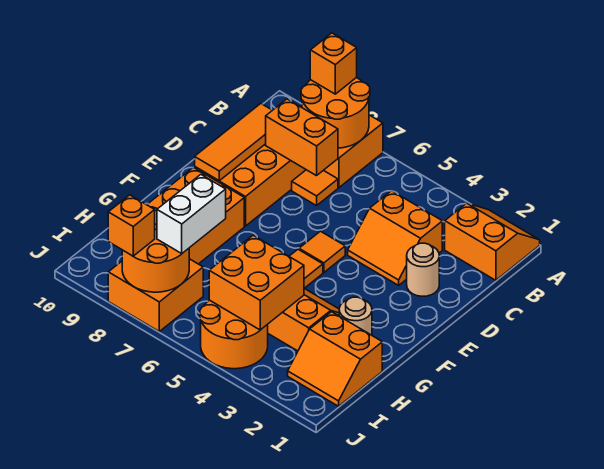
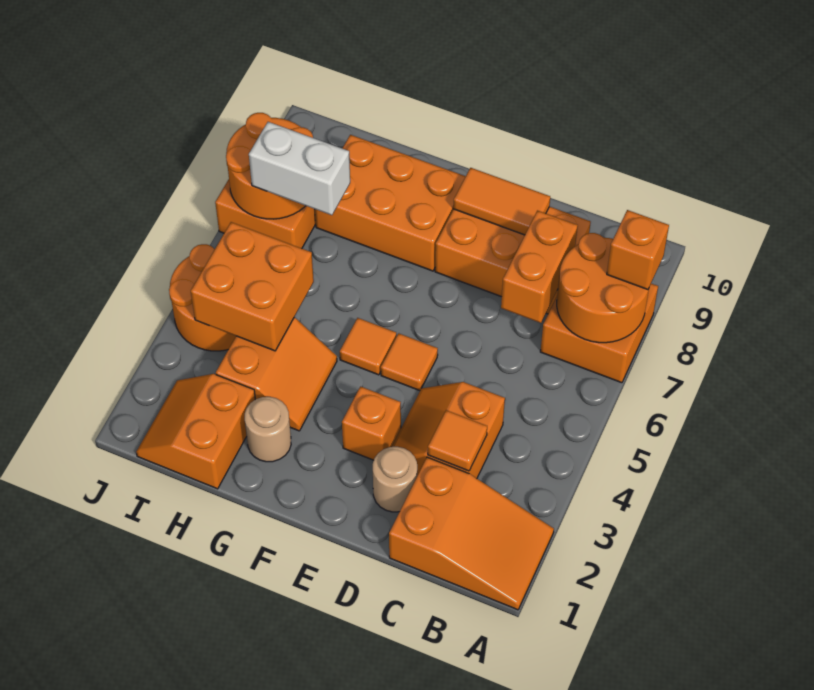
orange 2x2 slope [445,203,540,280] -> orange 2x3 slope [389,457,554,610]
orange 1x1 tile [292,170,338,206] -> orange 1x1 tile moved to [428,410,487,471]
orange 1x3 tile [195,104,272,181] -> orange 1x2 tile [453,168,550,235]
orange 1x1 brick [108,195,155,256] -> orange 1x1 brick moved to [342,386,401,460]

